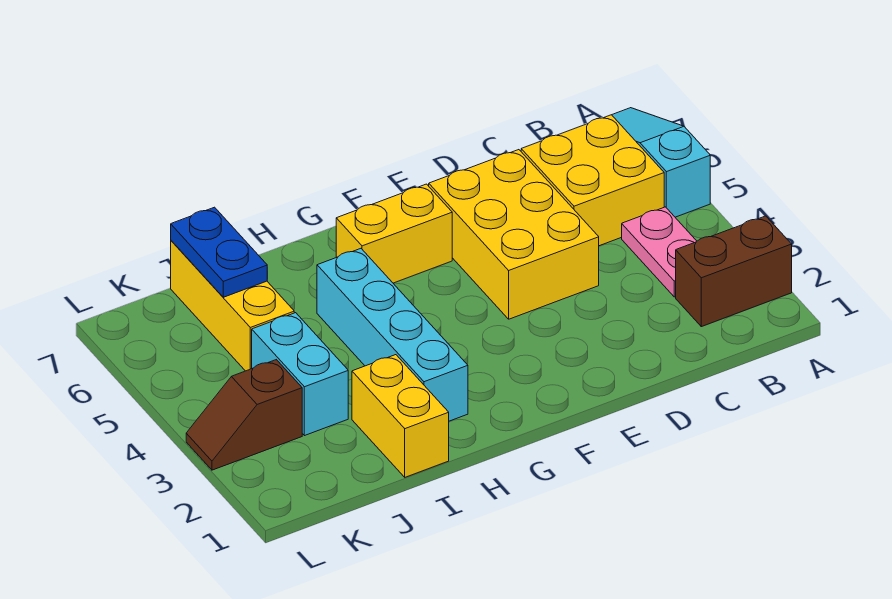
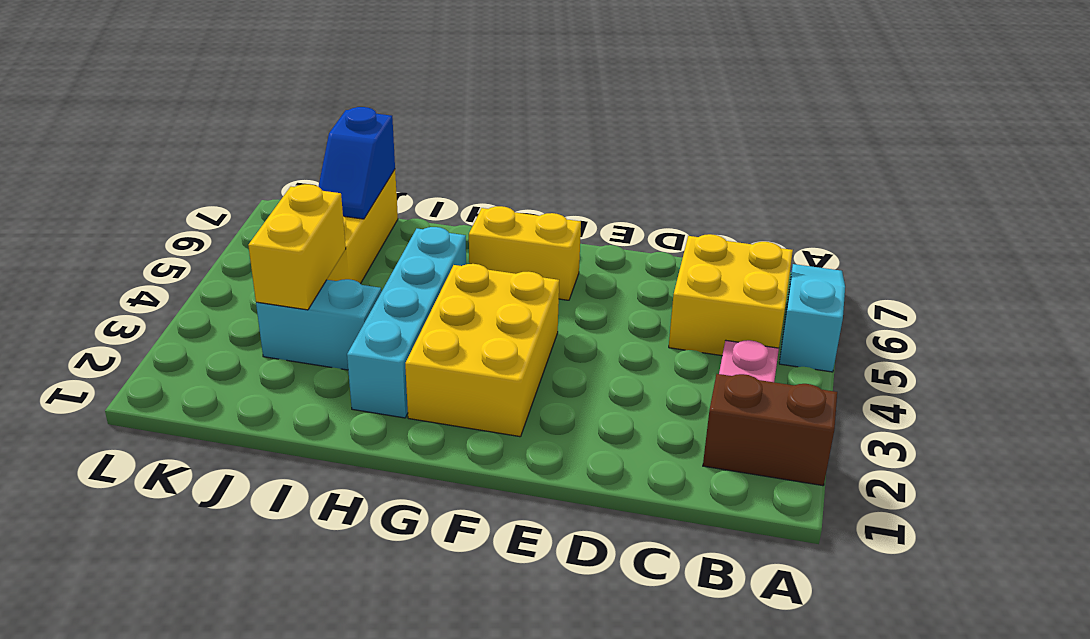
yellow 2x3 brick [429,150,599,319] -> yellow 2x3 brick moved to [405,264,559,437]
yellow 1x2 brick [352,355,449,477] -> yellow 1x2 brick moved to [248,184,346,310]
cyan 1x2 brick [252,313,348,436] -> cyan 1x2 brick turned to [256,279,381,370]
blue 1x2 plate [171,207,267,297] -> blue 1x2 slope [318,107,395,219]
brown 1x2 slope [186,360,302,470] -> none

